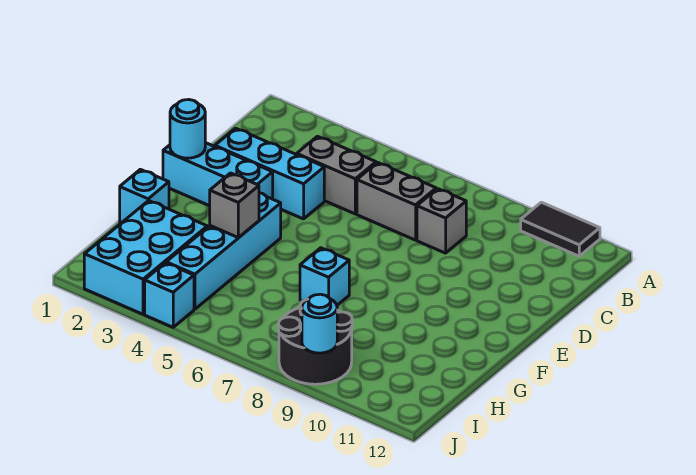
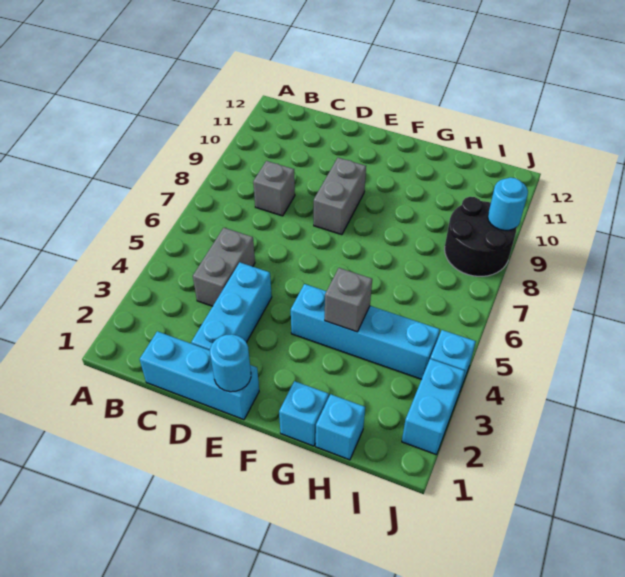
black 1x2 tile [521,202,600,256] -> none
grey 1x2 brick [357,162,436,240] -> grey 1x2 brick moved to [314,158,366,235]
cyan 1x3 brick [163,143,273,206] -> cyan 1x3 brick turned to [140,331,259,420]
cyan 1x1 brick [300,248,349,305] -> cyan 1x1 brick moved to [316,394,365,460]
cyan 2x3 brick [84,201,207,314] -> cyan 1x2 brick [402,359,465,455]

